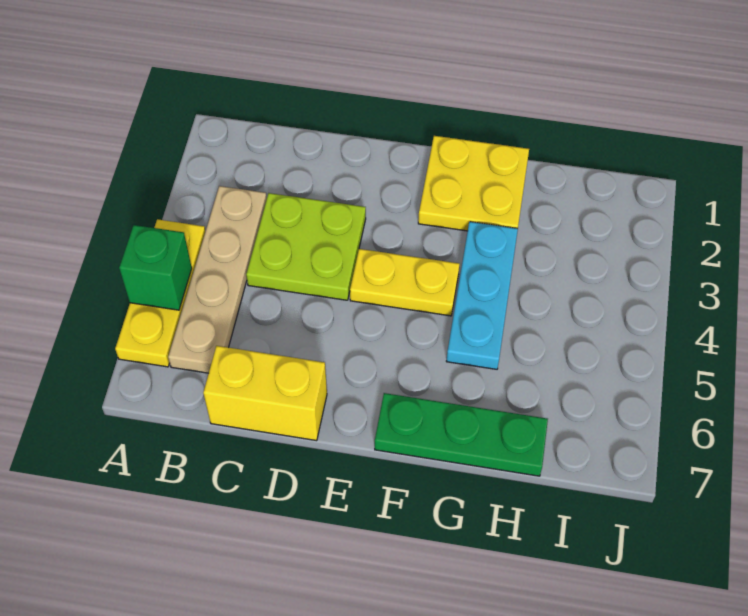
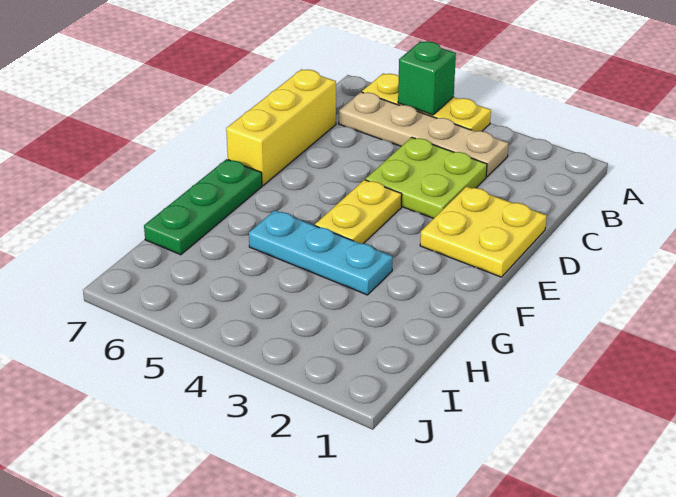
yellow 1x2 brick [203,346,327,441] -> yellow 1x3 brick [226,69,336,185]
yellow 2x2 plate [418,136,529,231] -> yellow 2x2 plate moved to [420,186,547,277]

